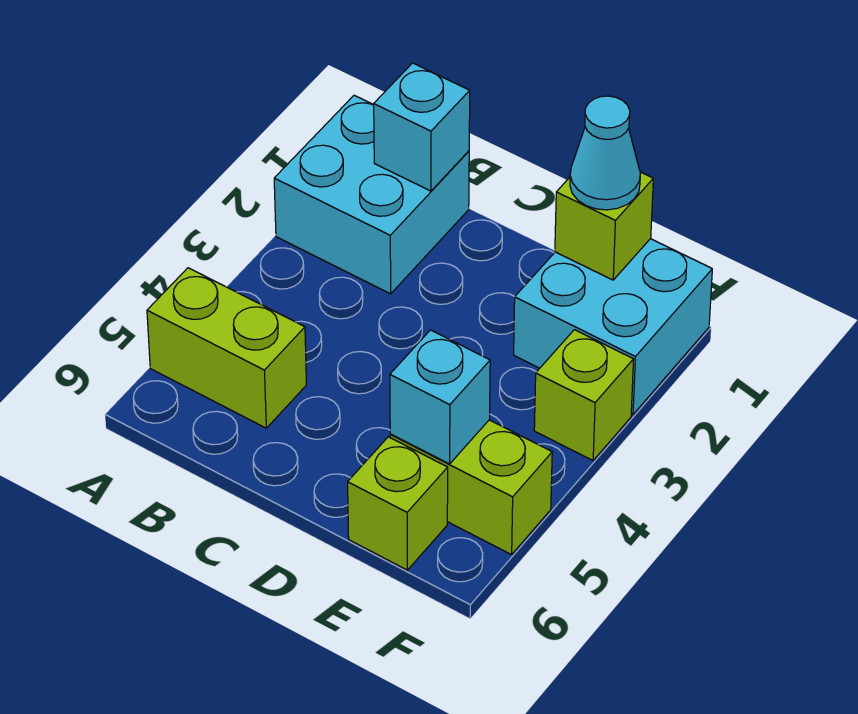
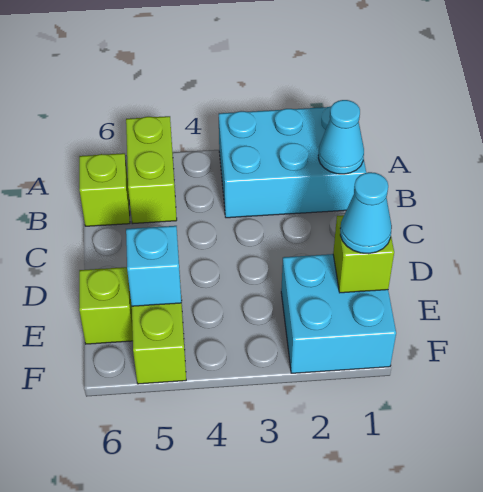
cyan 2x2 brick [274,95,469,294] -> cyan 2x3 brick [219,106,366,218]
cyan 1x1 brick [374,63,470,191] -> cyan 1x1 cone [318,100,364,174]
lime 1x1 brick [534,330,634,460] -> lime 1x1 brick moved to [79,153,130,226]

